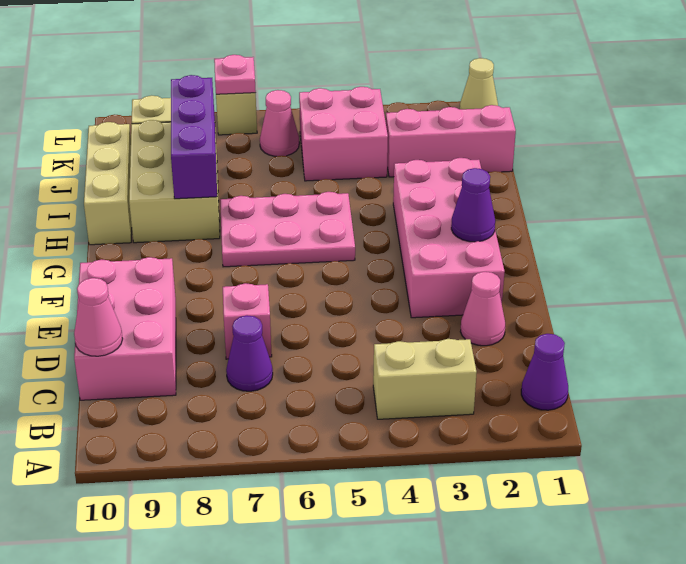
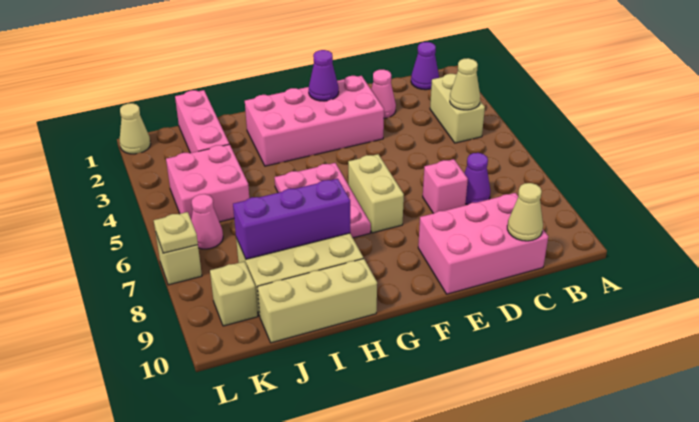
none -> tan 1x1 cone [450,58,480,110]
pink 1x1 cone [74,278,123,356] -> tan 1x1 cone [507,183,543,241]
none -> tan 1x2 brick [348,154,404,233]
pink 1x1 plate [214,55,256,94] -> tan 1x1 plate [154,212,198,253]

